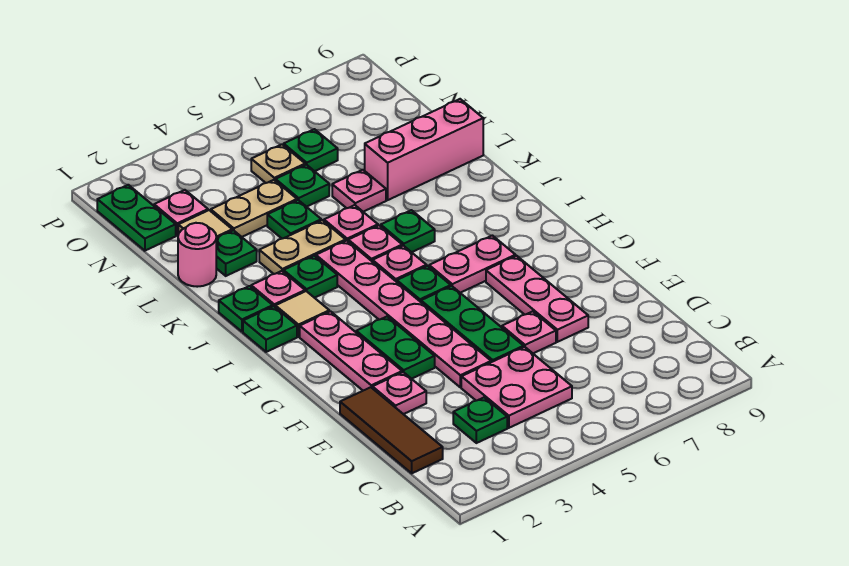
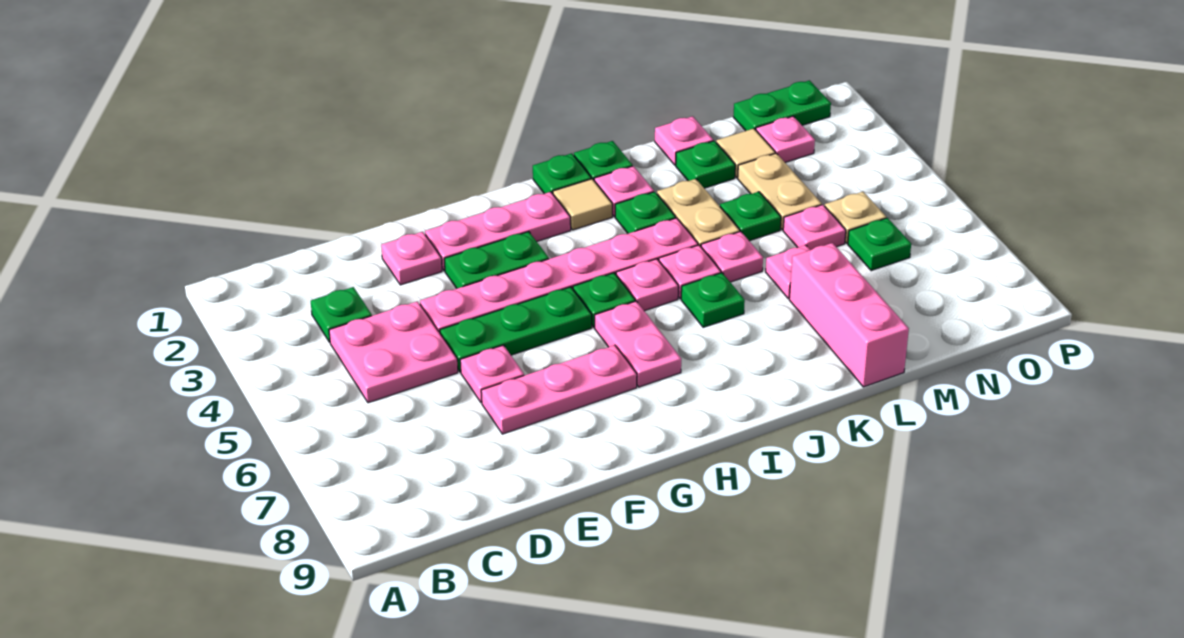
brown 1x3 tile [340,387,443,473] -> none
pink 1x1 round brick [178,223,216,287] -> pink 1x1 plate [655,116,713,165]
green 1x1 plate [276,165,329,207] -> pink 1x1 plate [783,205,846,250]

